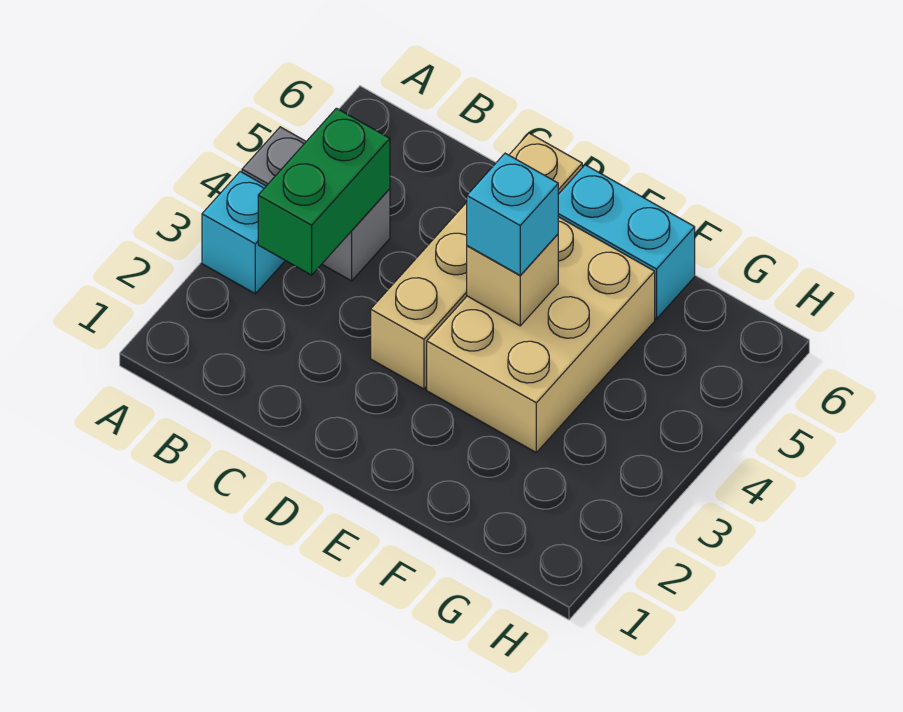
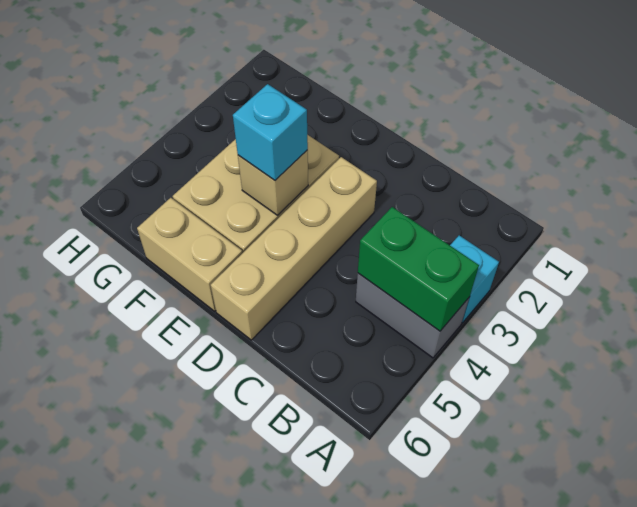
green 1x2 brick [258,108,390,275] -> green 1x2 brick turned to [358,207,479,331]
cyan 1x2 brick [558,165,695,319] -> tan 1x2 brick [137,198,242,311]

